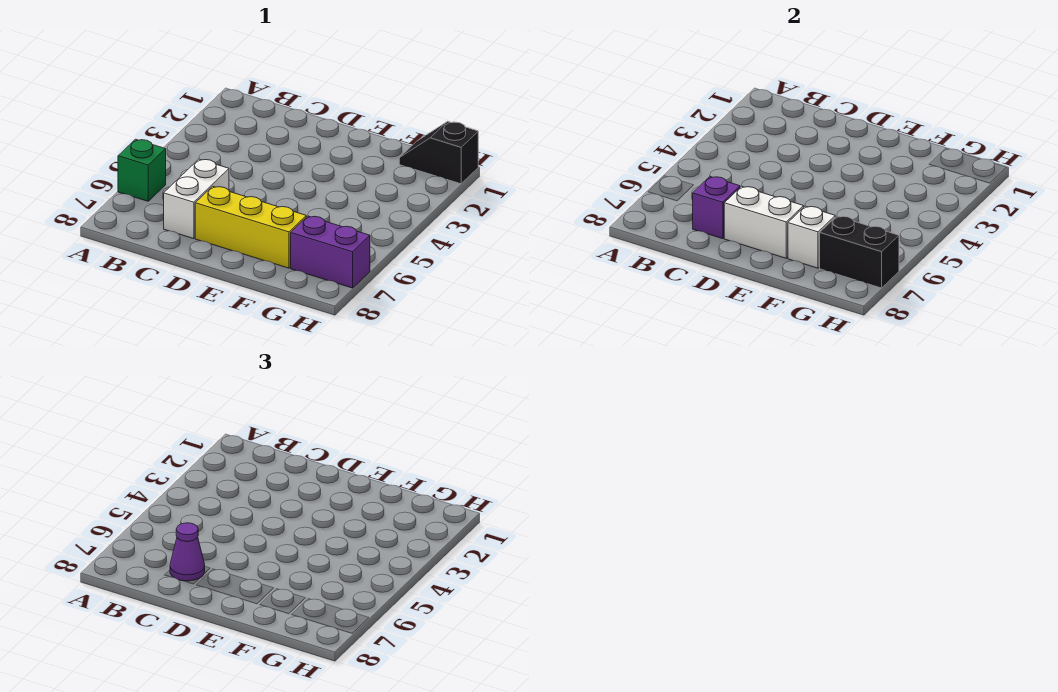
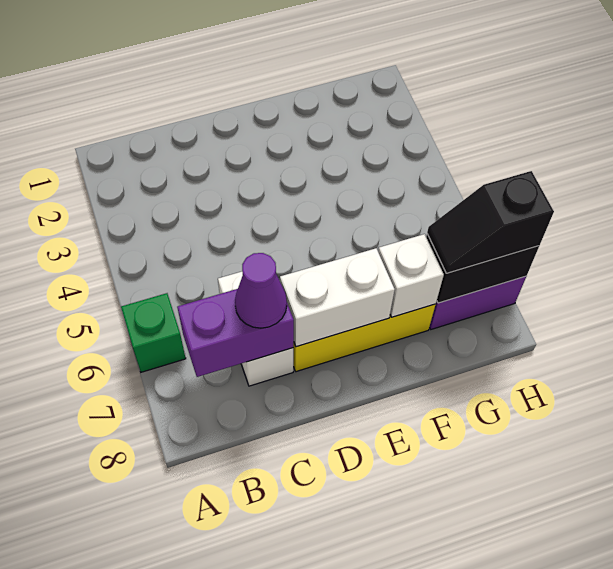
purple 1x1 brick [693,176,740,239] -> purple 1x2 brick [177,289,294,377]
black 1x2 slope [399,121,478,184] -> black 1x2 slope moved to [427,171,554,273]

